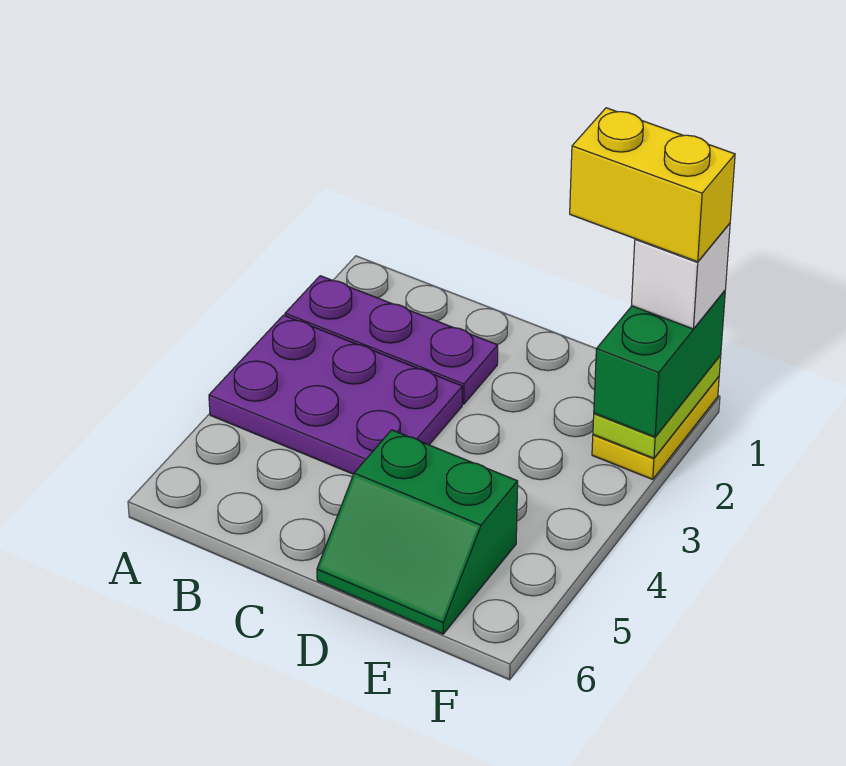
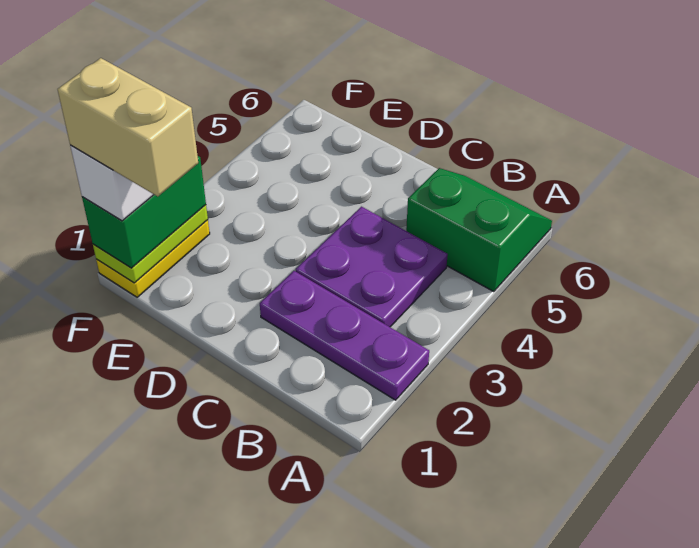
purple 2x3 plate [209,315,462,474] -> purple 2x2 plate [296,207,448,327]
green 2x2 slope [317,430,518,634] -> green 2x2 slope moved to [406,168,552,292]
yellow 1x2 brick [570,108,735,262] -> tan 1x2 brick [58,58,198,196]

